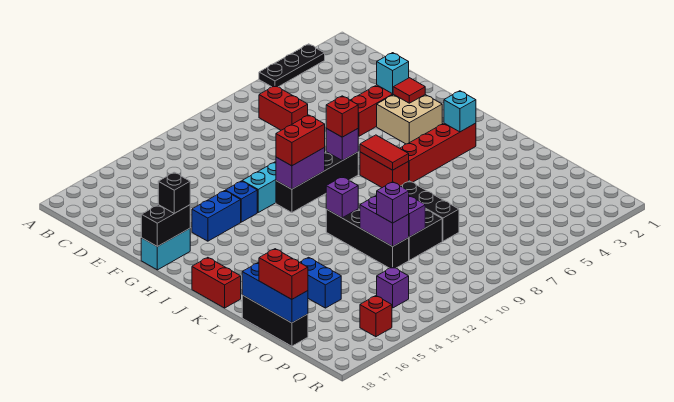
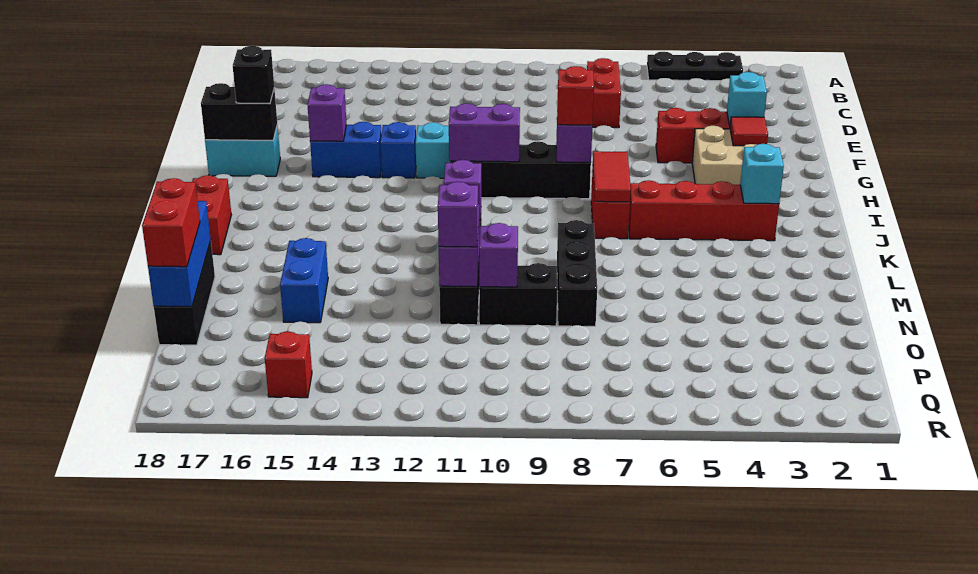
red 1x2 brick [276,115,325,166] -> none
purple 1x1 brick [377,267,409,308] -> purple 1x1 brick moved to [307,84,347,141]

